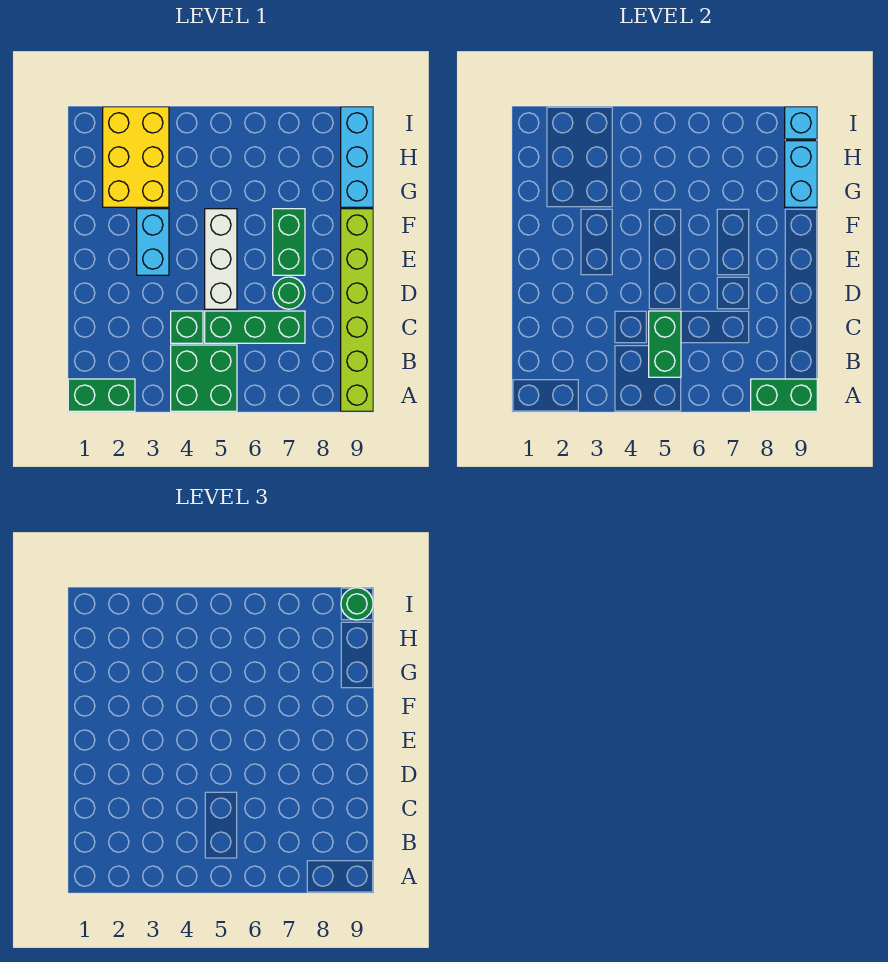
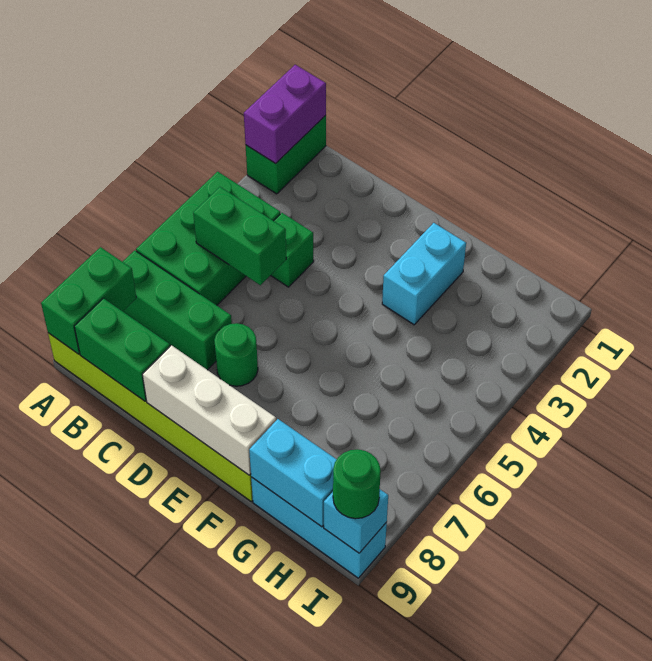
none -> purple 1x2 brick [244,65,326,163]
green 2x2 brick [171,345,237,411] -> green 2x3 brick [136,172,280,305]
green 1x3 brick [205,311,305,343] -> green 1x3 brick turned to [123,250,232,370]
white 1x3 brick [205,209,237,309] -> white 1x3 brick moved to [142,345,276,475]
cyan 1x2 brick [137,209,169,275] -> cyan 1x2 brick turned to [382,223,466,325]
green 1x2 brick [273,209,305,275] -> green 1x2 brick moved to [74,298,170,401]
yellow 2x3 brick [103,107,169,207] -> none

